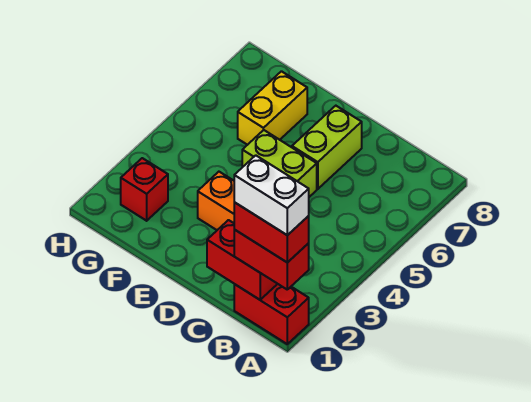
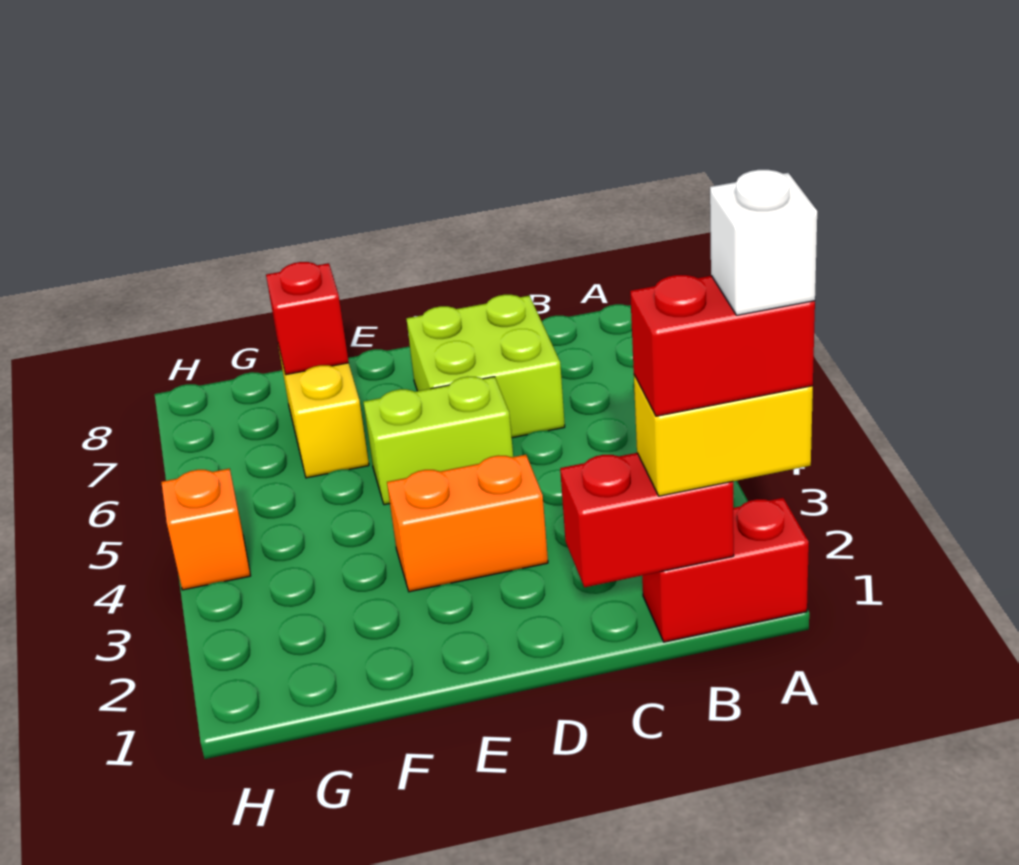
red 1x2 brick [234,230,309,289] -> yellow 1x2 brick [634,375,813,496]
white 1x2 brick [234,155,309,235] -> white 1x1 brick [710,170,817,315]
lime 1x2 brick [292,106,362,189] -> lime 2x2 brick [406,295,565,438]
red 1x1 brick [121,158,168,221] -> red 1x1 brick moved to [266,262,349,375]
none -> orange 1x1 brick [161,469,251,590]

